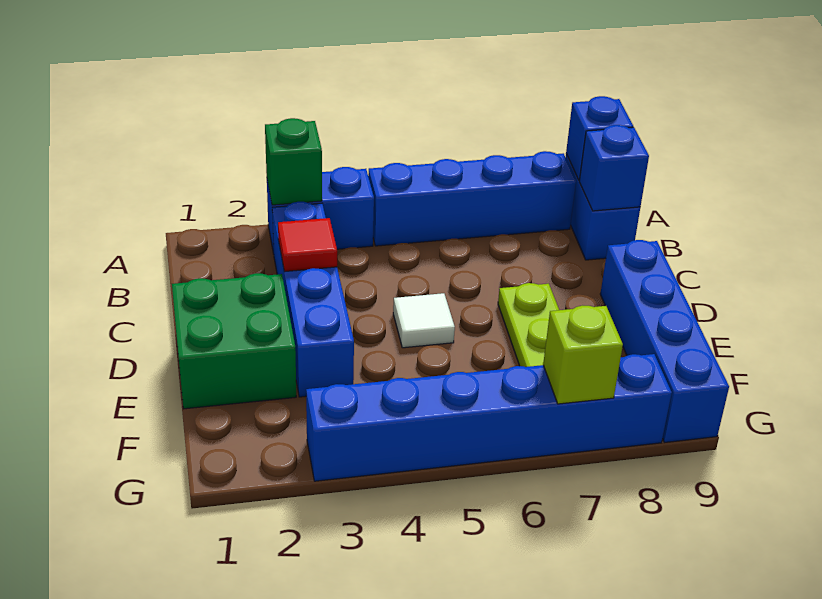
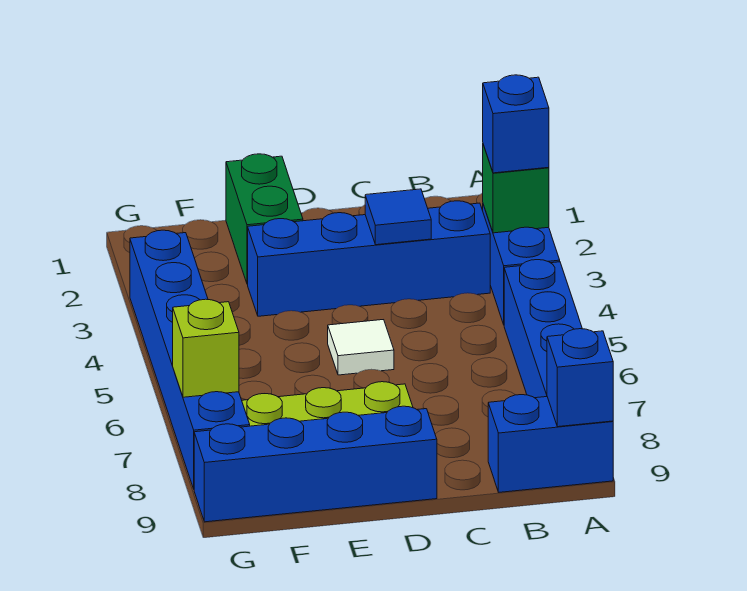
blue 1x1 brick [579,125,649,211] -> blue 1x1 brick moved to [483,75,549,173]
red 1x1 tile [278,218,337,272] -> blue 1x1 tile [365,189,431,245]
green 2x2 brick [172,273,296,409] -> green 1x2 brick [226,154,303,284]

